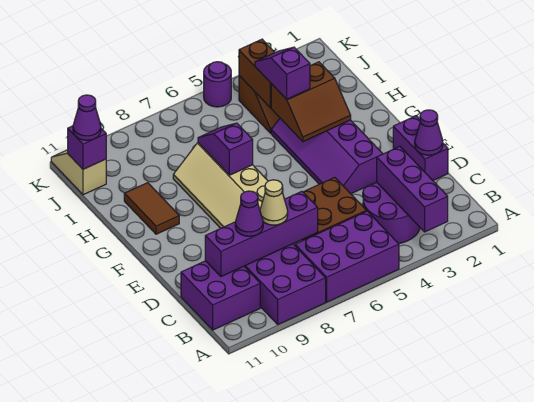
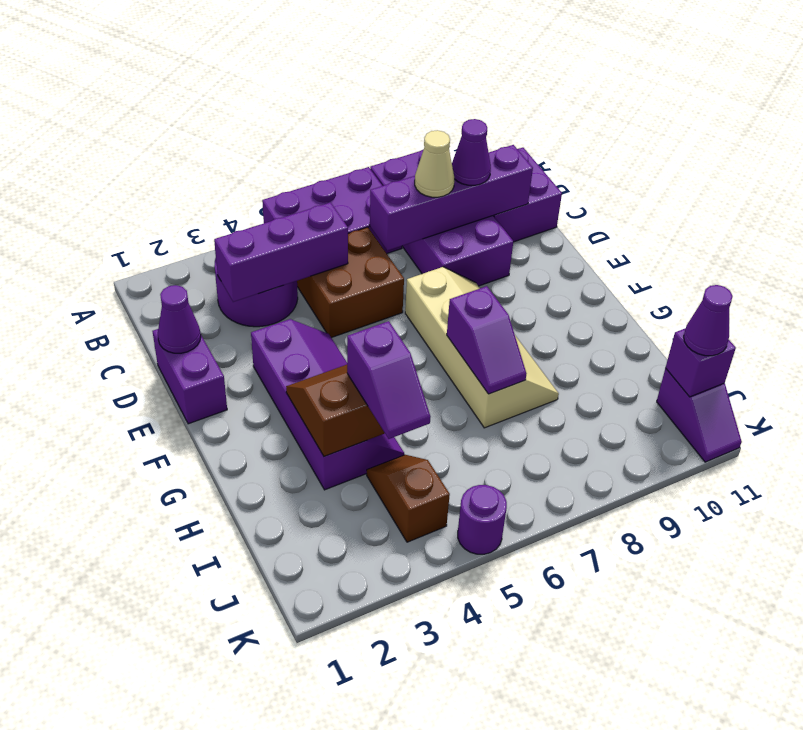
purple 1x3 brick [377,147,448,232] -> purple 1x3 brick turned to [214,203,348,302]
brown 1x2 tile [124,183,179,234] -> none
brown 1x2 brick [239,39,275,108] -> none
tan 1x2 slope [51,150,106,195] -> purple 1x2 slope [657,368,742,462]

